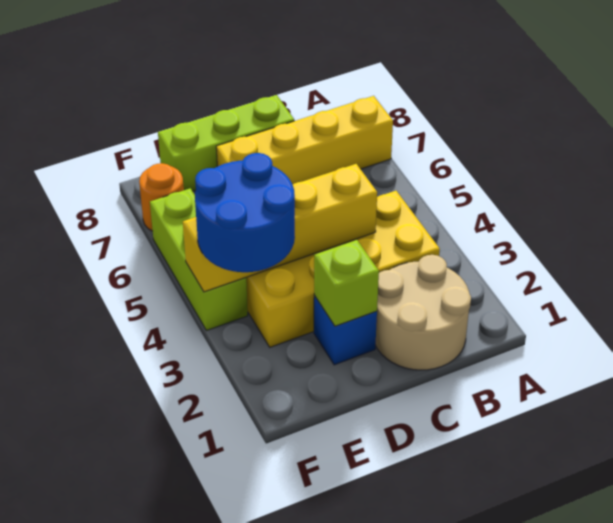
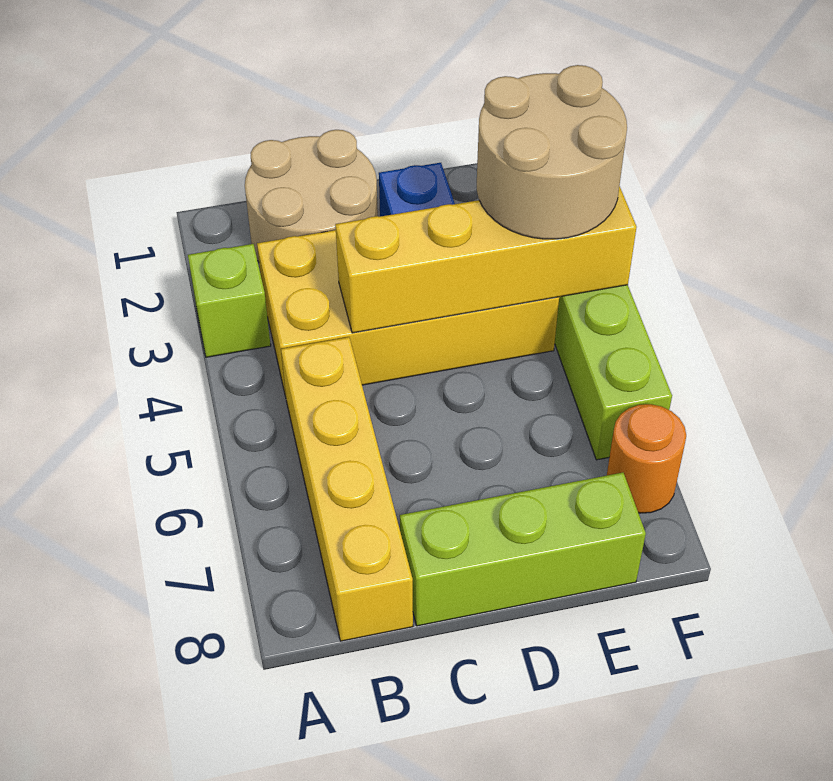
yellow 1x4 brick [216,96,393,184] -> yellow 1x4 brick turned to [281,337,413,641]
lime 1x1 brick [314,240,379,326] -> lime 1x1 brick moved to [188,244,271,357]
blue 2x2 round brick [195,153,295,272] -> tan 2x2 round brick [477,65,627,239]

